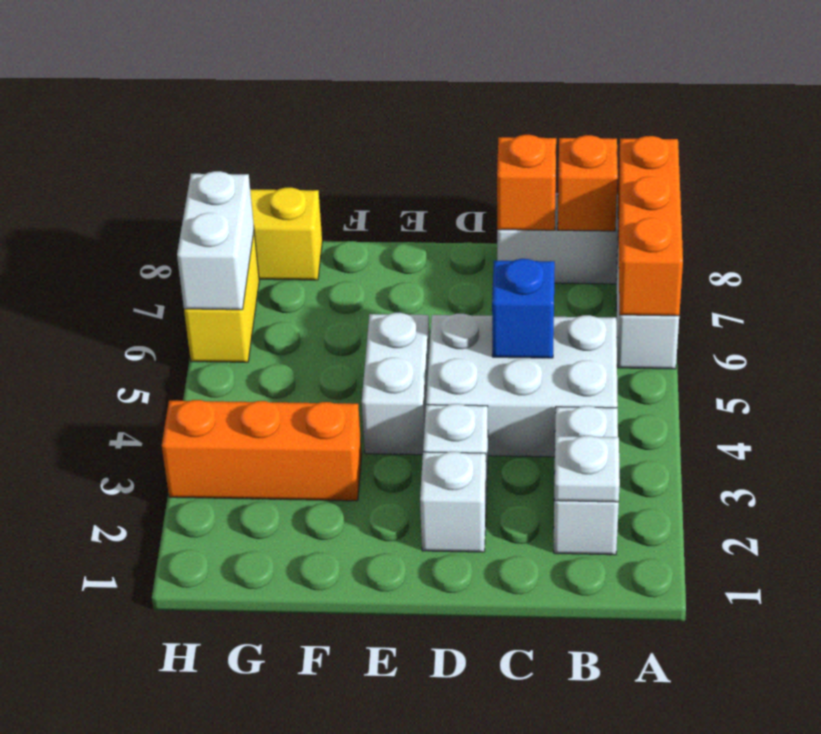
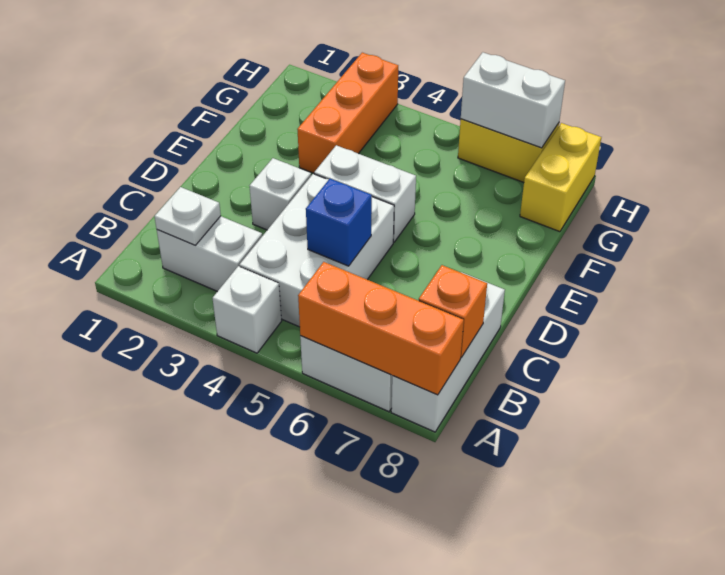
orange 1x1 brick [497,135,556,230] -> none
white 1x1 brick [420,452,486,552] -> white 1x1 brick moved to [213,266,282,353]

